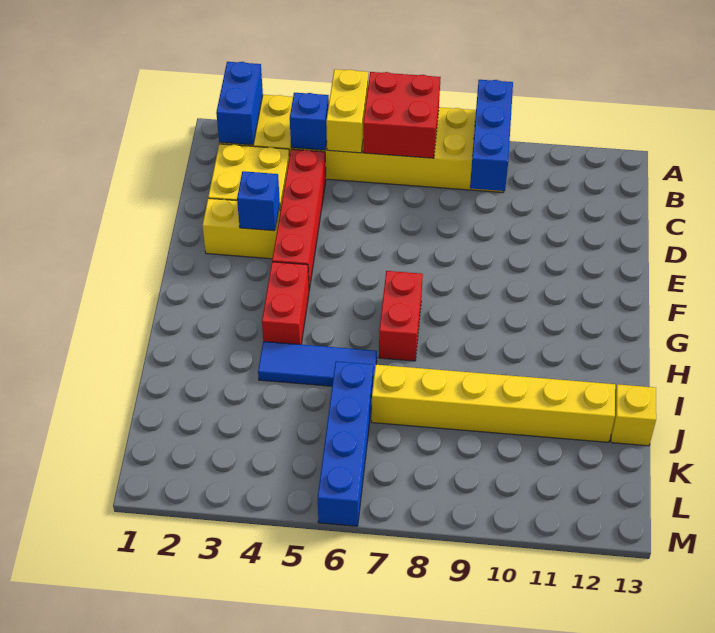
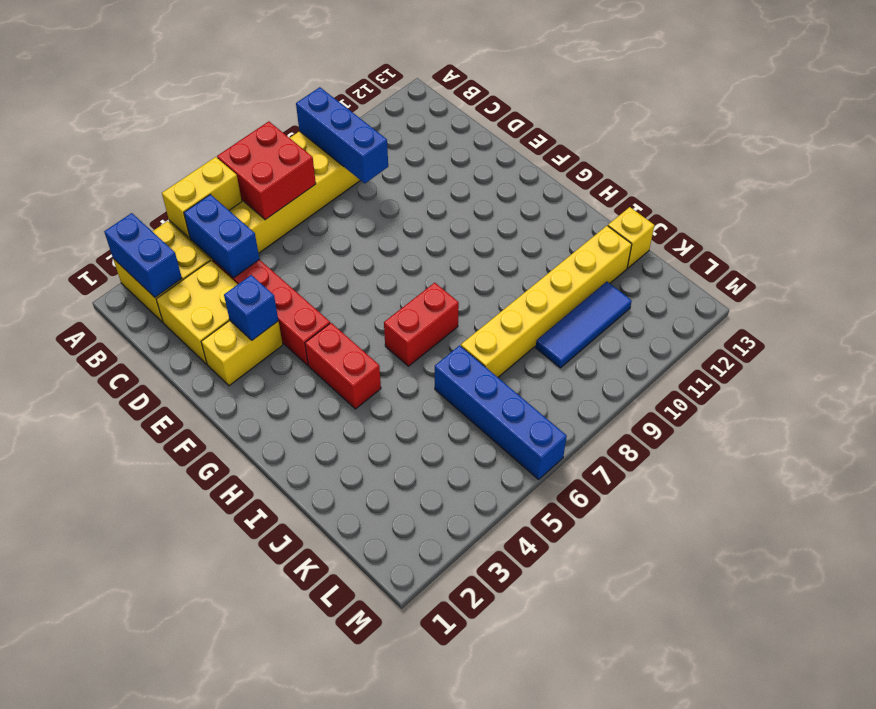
yellow 1x2 brick [326,69,368,153] -> yellow 1x2 brick turned to [162,157,242,238]
blue 1x1 brick [290,93,329,150] -> blue 1x2 brick [184,194,259,278]
red 1x2 brick [379,271,423,361] -> red 1x2 brick turned to [384,283,459,366]
blue 1x3 tile [258,341,377,386] -> blue 1x3 tile moved to [536,282,632,368]

